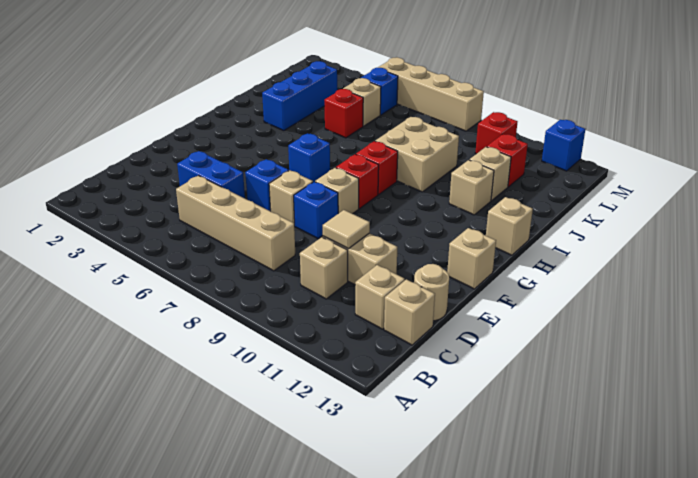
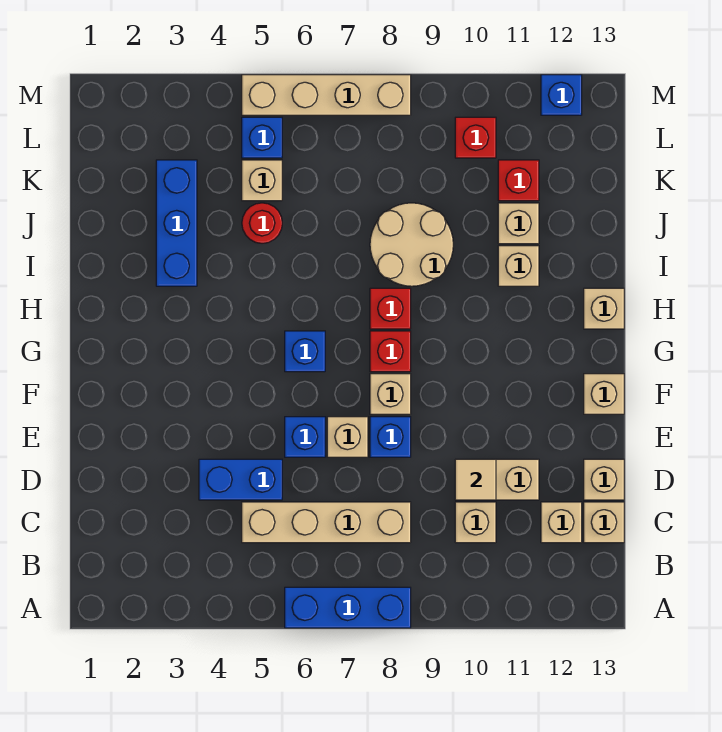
none -> blue 1x3 brick [285,587,411,628]
tan 1x1 round brick [414,264,449,321] -> tan 1x1 brick [584,459,624,500]
tan 2x2 brick [375,117,459,192] -> tan 2x2 round brick [370,203,453,286]
red 1x1 brick [324,89,363,138] -> red 1x1 round brick [242,203,282,243]

